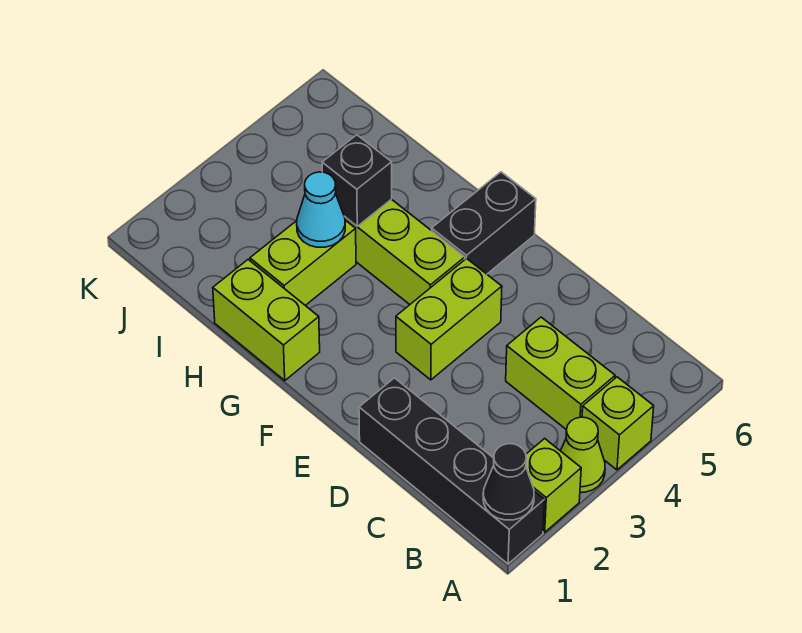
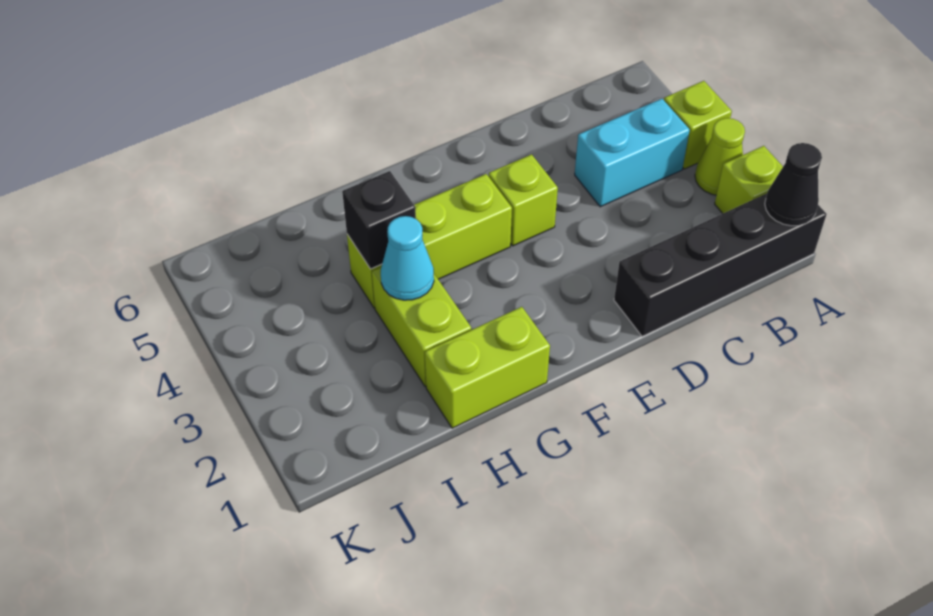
lime 1x2 brick [506,317,615,430] -> cyan 1x2 brick [575,99,690,207]
lime 1x2 brick [396,258,502,380] -> lime 1x1 brick [489,154,558,246]
black 1x2 brick [432,172,536,274] -> none

